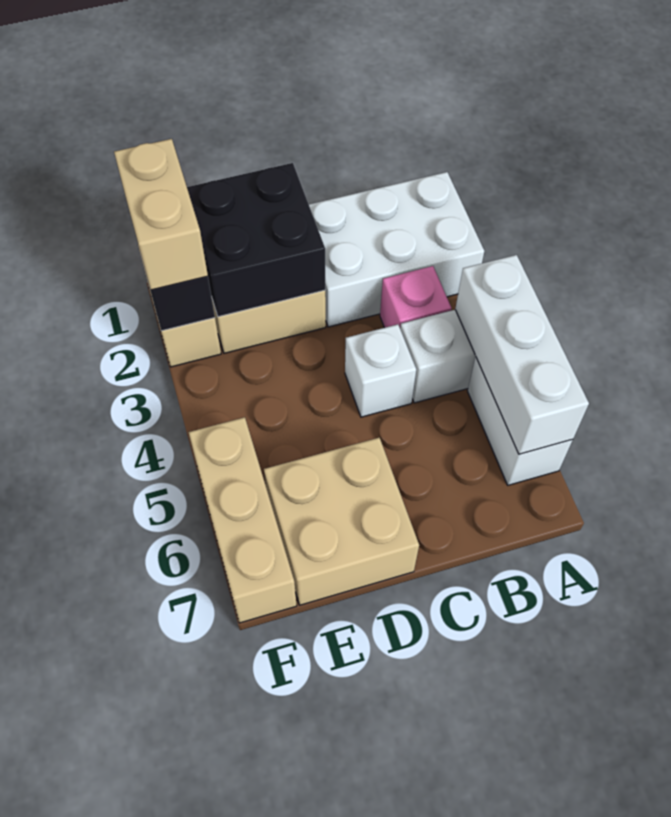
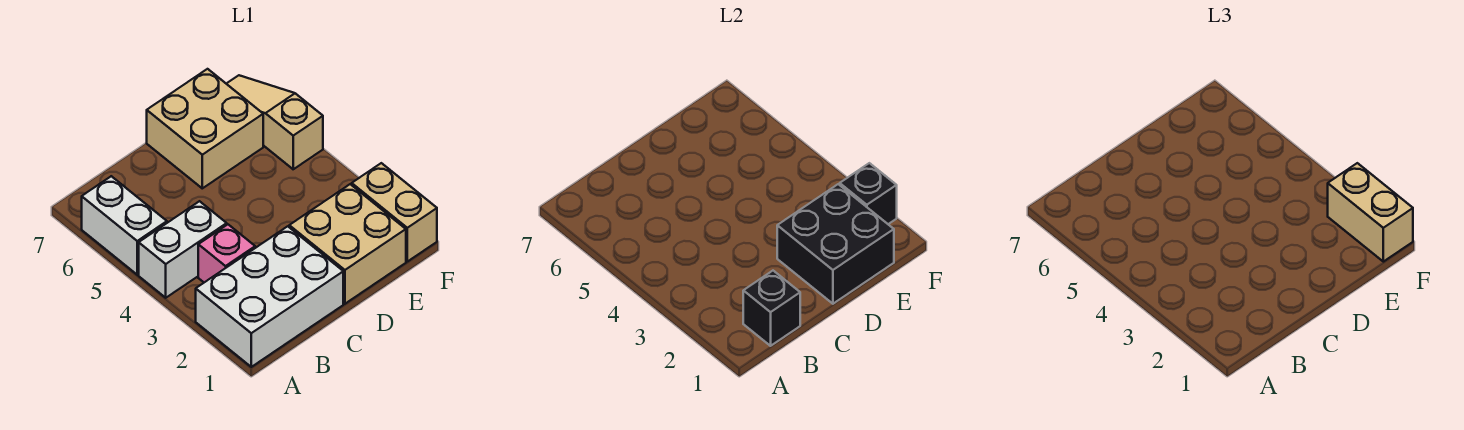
white 1x3 brick [455,255,589,454] -> none
none -> black 1x1 brick [743,271,800,346]
white 1x1 brick [345,324,416,417] -> none
tan 1x3 brick [189,417,297,623] -> tan 1x3 slope [227,75,323,169]

